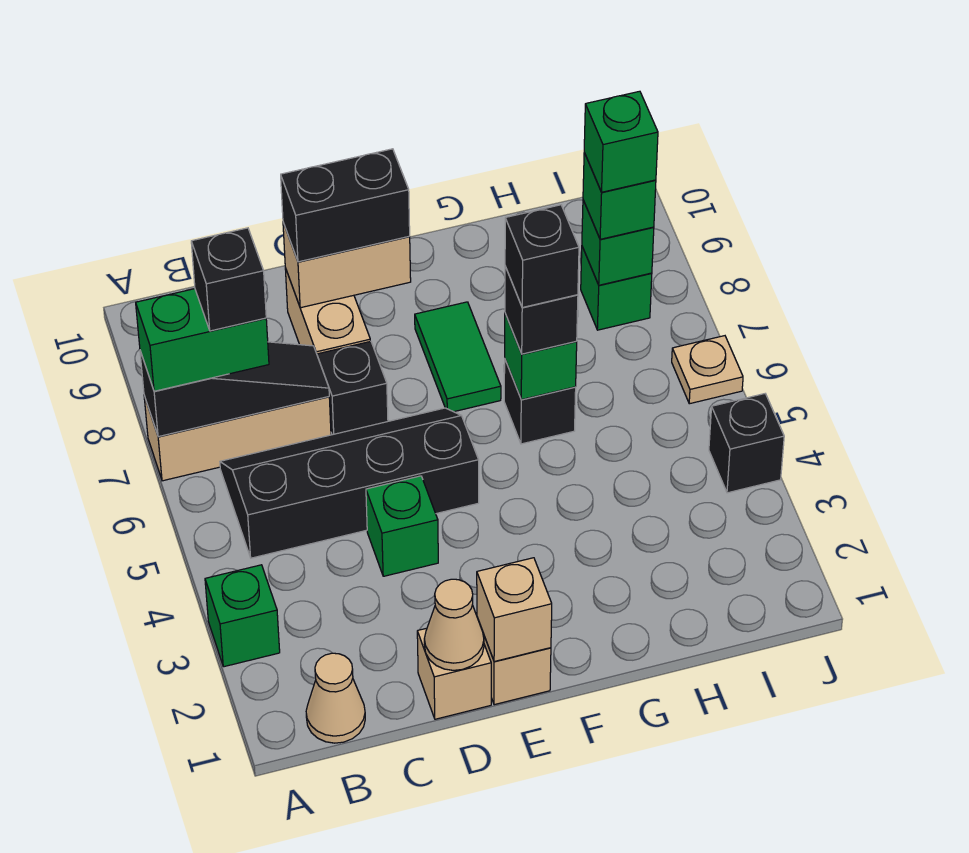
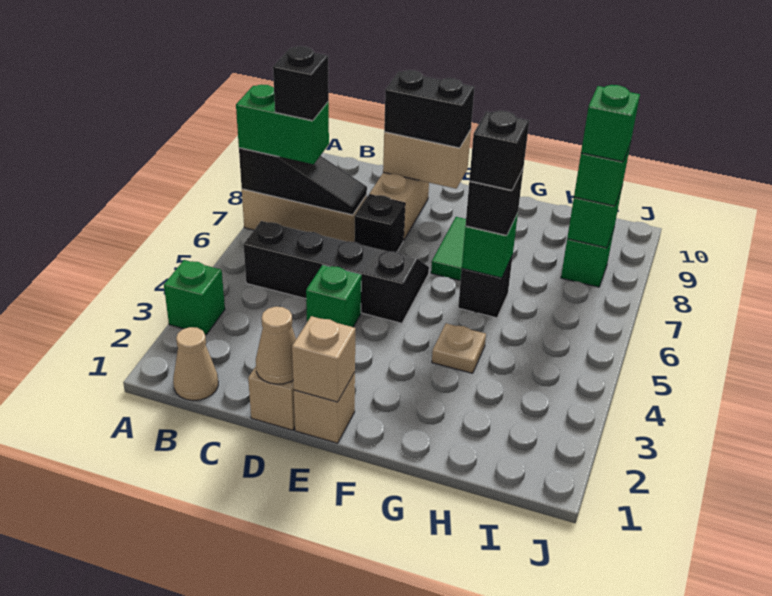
black 1x1 brick [709,394,784,493] -> none
tan 1x1 plate [672,336,743,404] -> tan 1x1 plate moved to [432,323,486,373]

